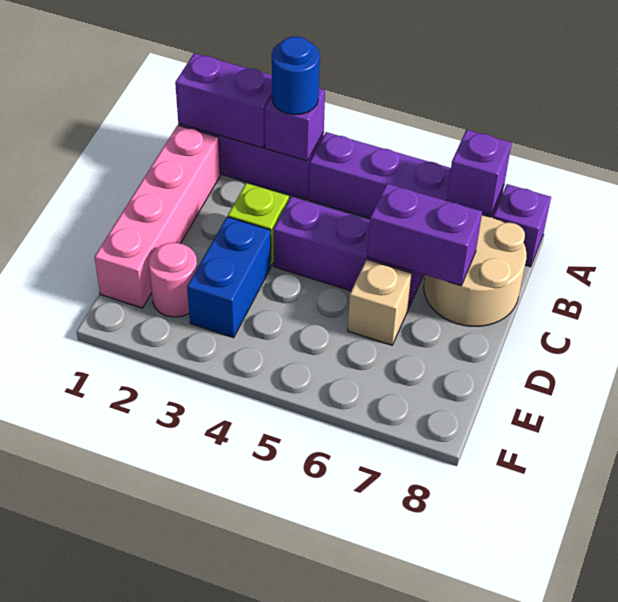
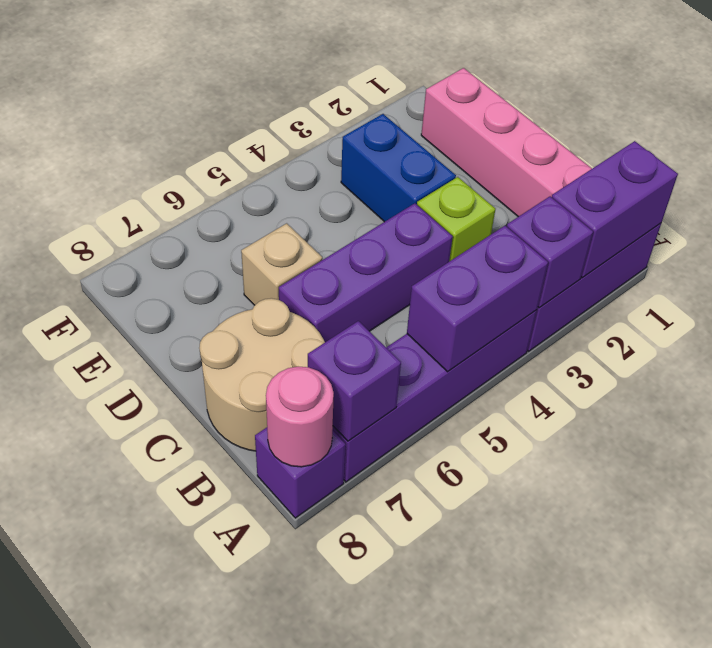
blue 1x1 round brick [272,37,320,115] -> none
purple 1x2 brick [367,184,482,286] -> purple 1x2 brick moved to [407,226,548,372]
pink 1x1 round brick [149,243,197,317] -> pink 1x1 round brick moved to [266,366,334,467]

